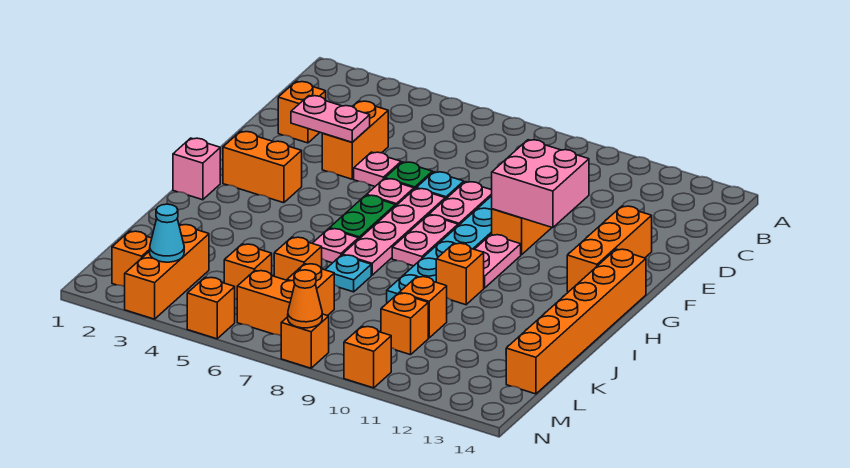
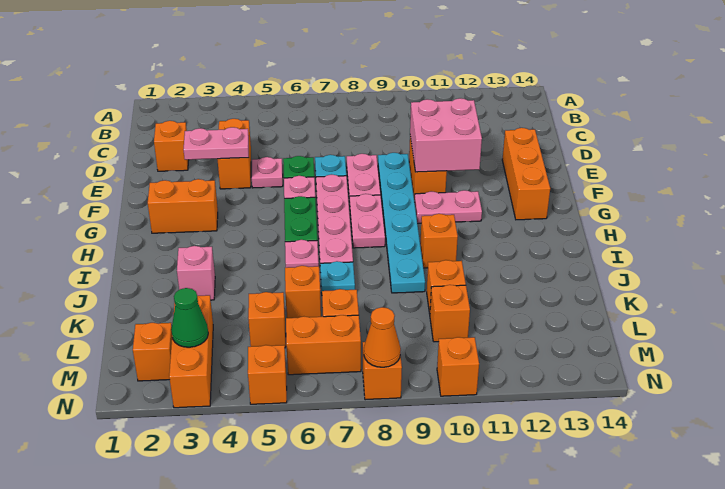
pink 1x2 plate [475,235,521,288] -> pink 1x2 plate turned to [415,190,482,224]
orange 1x6 brick [506,249,646,394] -> none
pink 1x1 brick [173,138,220,200] -> pink 1x1 brick moved to [177,246,215,300]
cyan 1x1 cone [150,204,184,262] -> green 1x1 cone [171,288,208,347]

